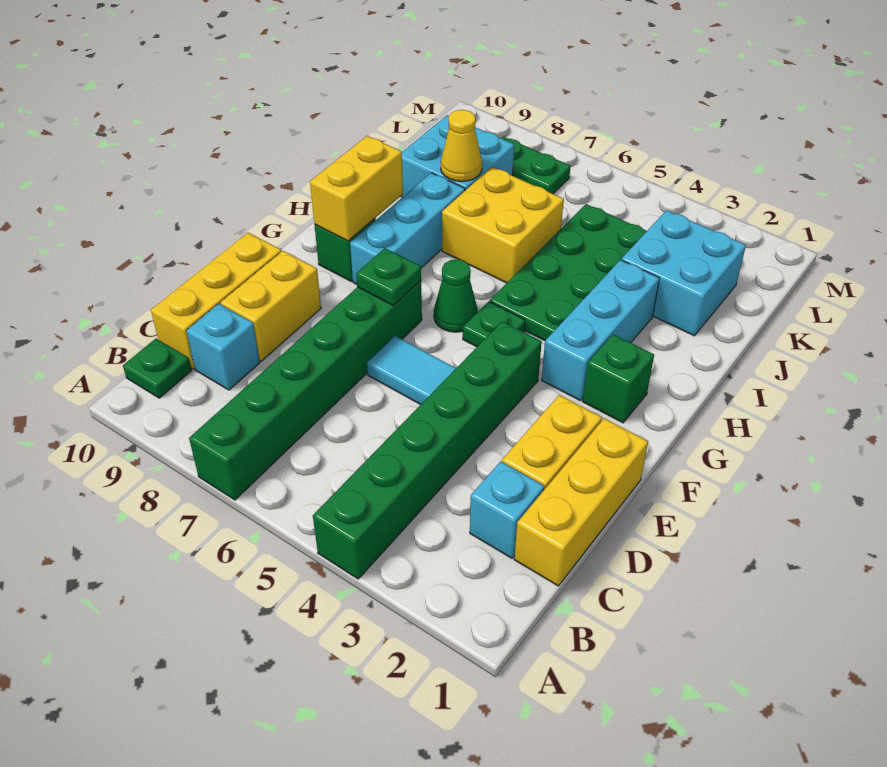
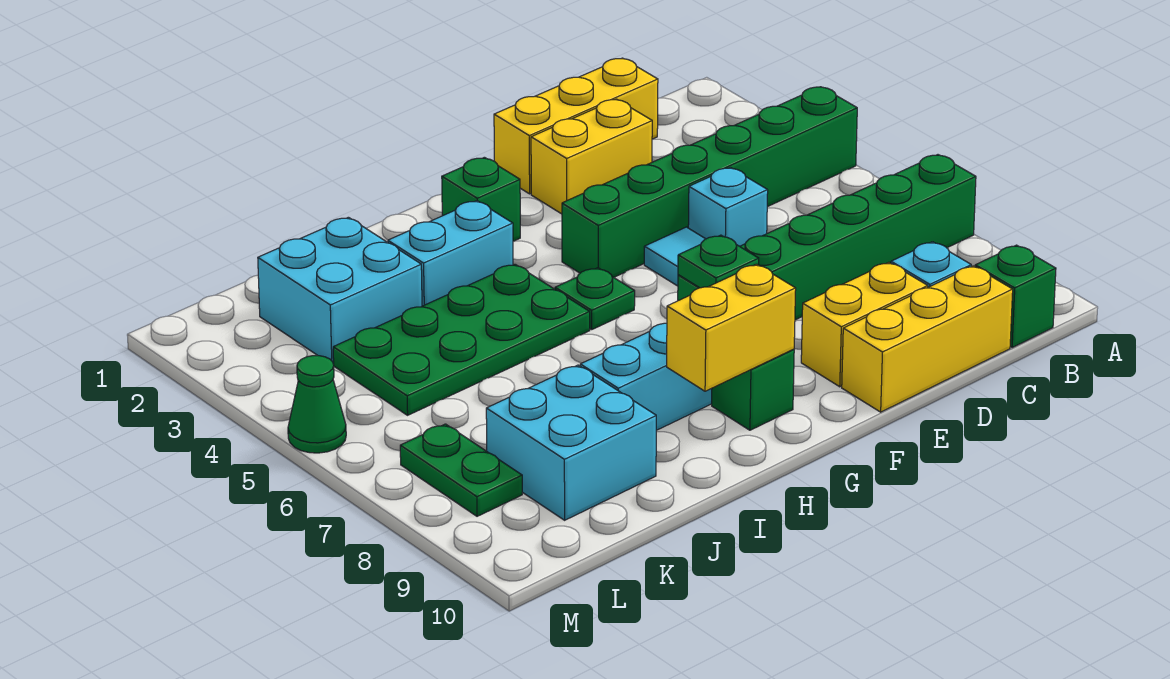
green 1x1 plate [123,339,192,398] -> green 1x1 brick [975,245,1056,347]
cyan 1x1 brick [470,461,544,558] -> cyan 1x1 brick moved to [688,168,768,246]
cyan 1x3 brick [542,260,660,401] -> cyan 1x2 brick [388,201,513,306]
green 1x1 cone [434,259,478,332] -> green 1x1 cone moved to [288,356,346,453]
yellow 2x2 brick [442,167,564,283] -> none
yellow 1x1 cone [441,110,482,181] -> none

